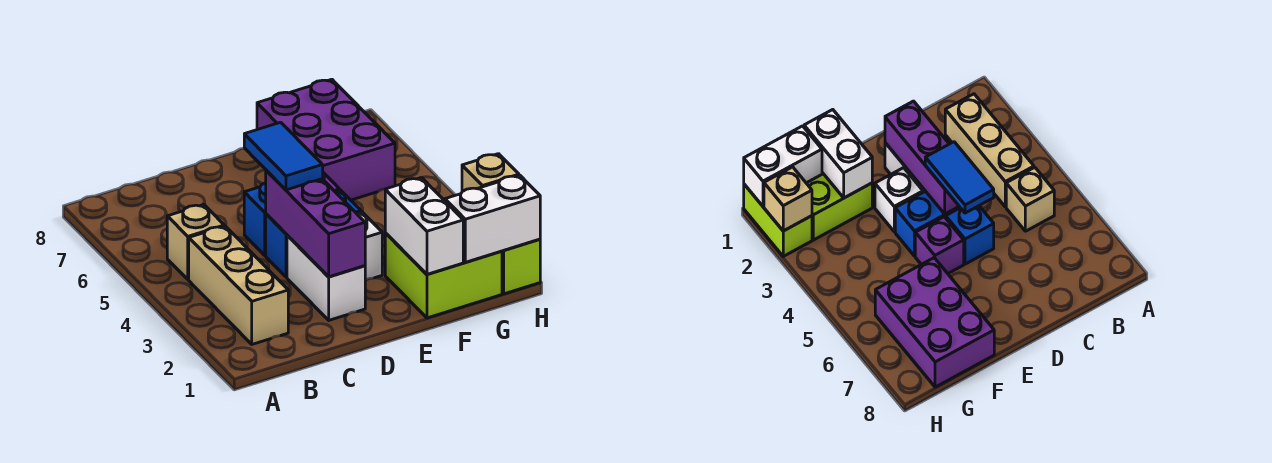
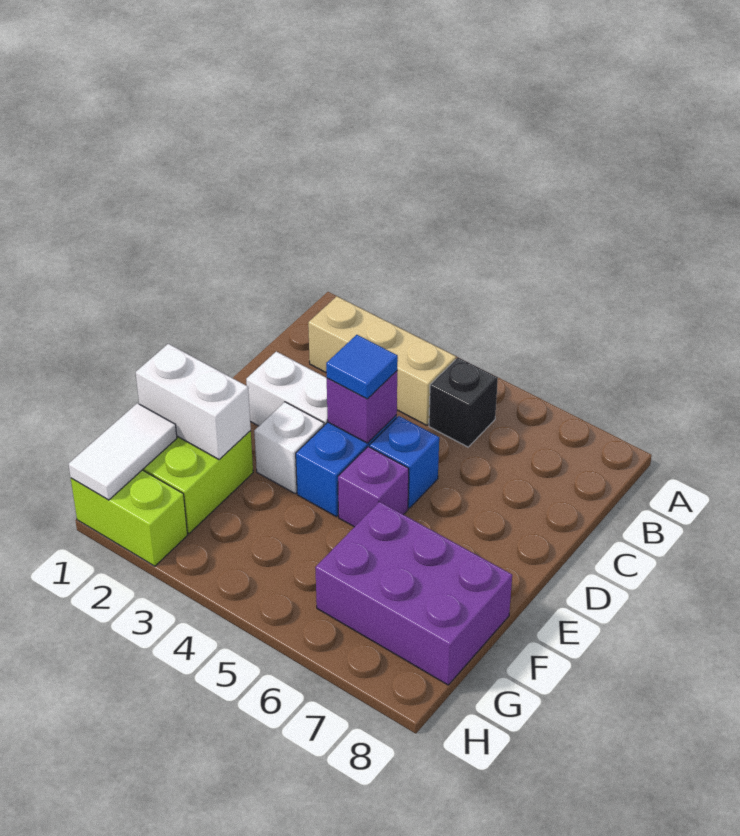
tan 1x1 brick [167,205,224,279] -> black 1x1 brick [429,357,498,447]
purple 1x3 brick [266,170,365,277] -> purple 1x1 brick [327,371,397,443]
blue 1x2 tile [244,122,323,190] -> blue 1x1 tile [326,335,398,399]
white 1x2 brick [445,175,540,262] -> white 1x2 tile [69,403,177,500]
tan 1x1 brick [462,154,519,192] -> none

